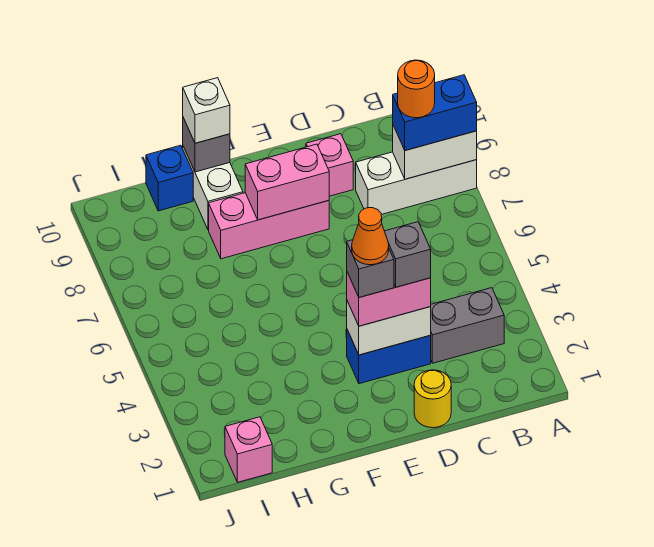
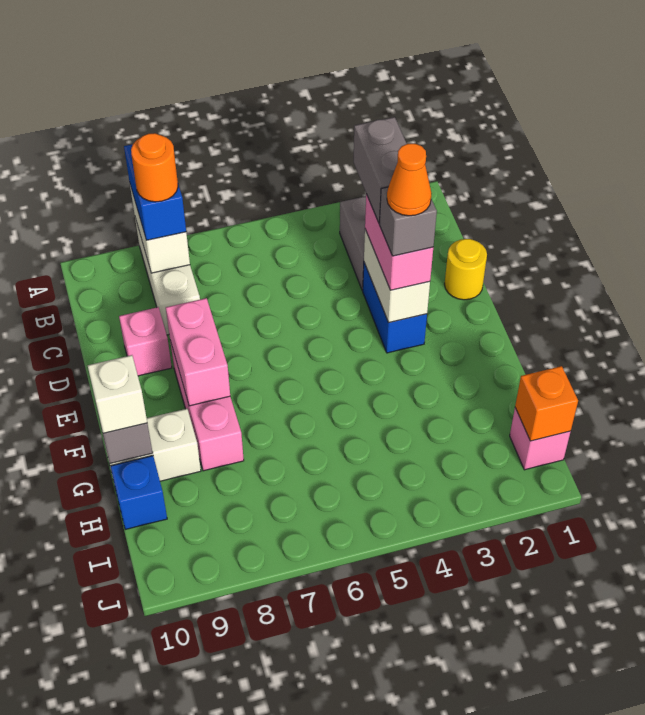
grey 1x1 brick [385,222,431,287] -> grey 1x2 brick [354,117,407,223]
none -> orange 1x1 brick [515,366,578,441]

